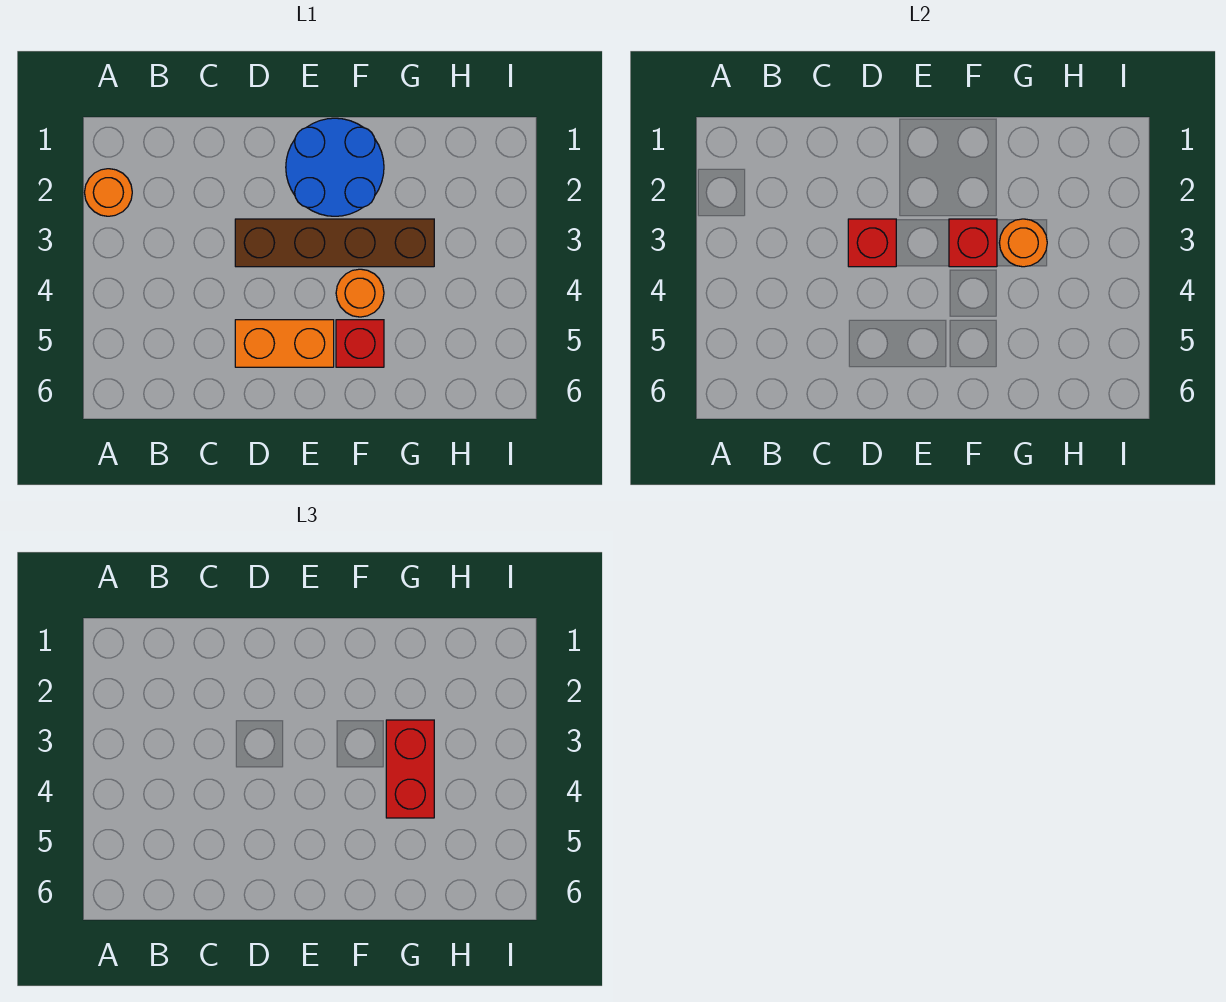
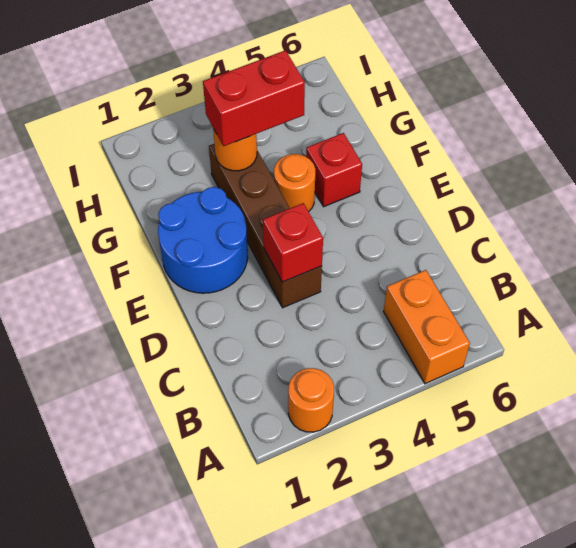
orange 1x2 brick [235,320,334,367] -> orange 1x2 brick moved to [384,270,470,384]
red 1x1 brick [949,219,997,267] -> none

